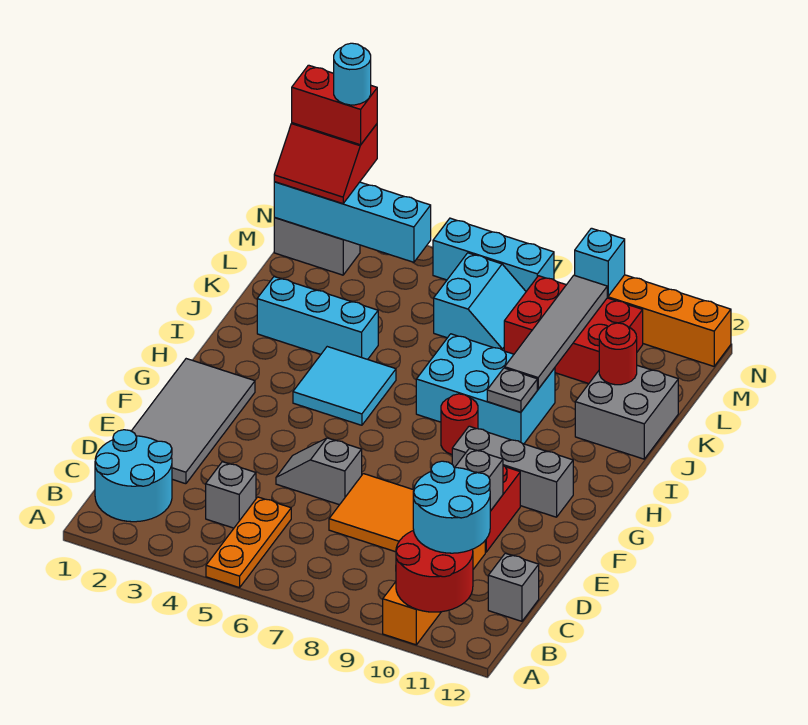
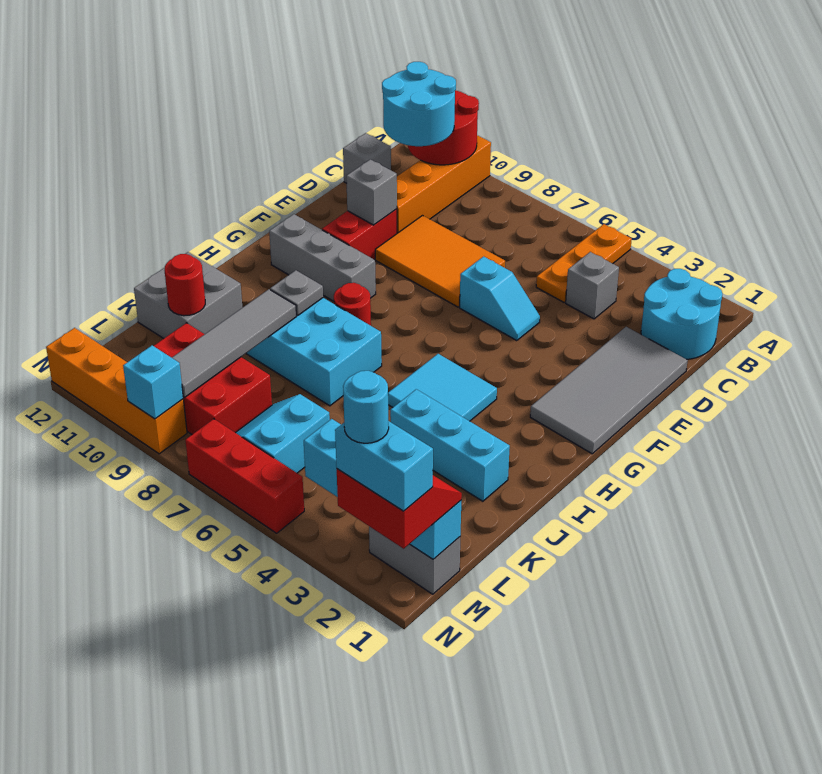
grey 1x2 slope [276,438,362,505] -> cyan 1x2 slope [460,256,540,341]
red 1x2 brick [292,65,377,145] -> cyan 1x2 brick [335,421,433,511]
cyan 1x3 brick [433,218,554,291] -> red 1x3 brick [185,419,304,533]

